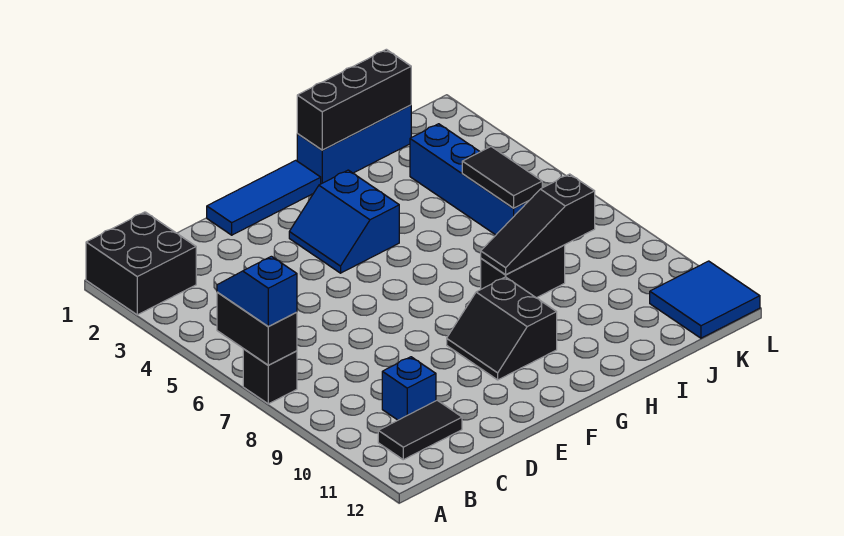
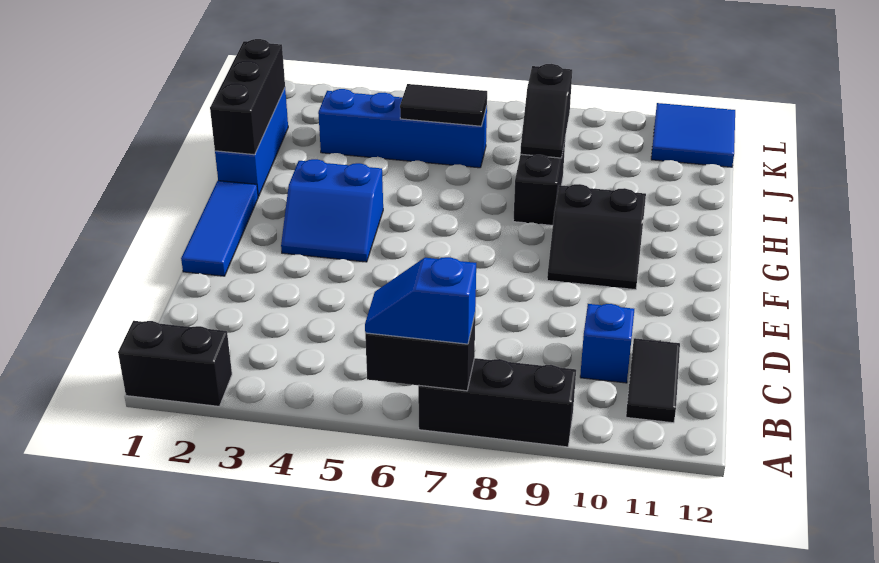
black 2x2 brick [86,212,196,315] -> black 1x2 brick [118,321,232,406]
black 1x1 brick [243,349,297,404] -> black 1x3 brick [418,358,576,447]
black 1x3 slope [481,174,595,275] -> black 1x2 slope [520,64,572,158]

